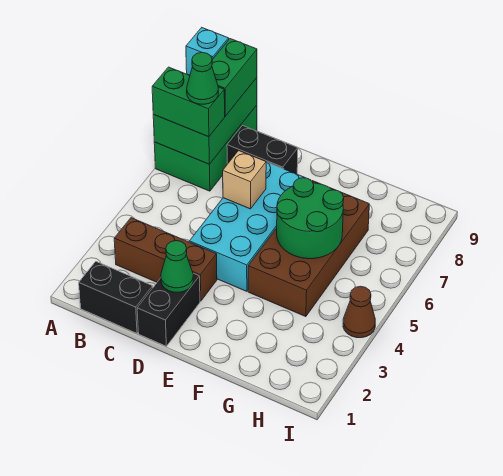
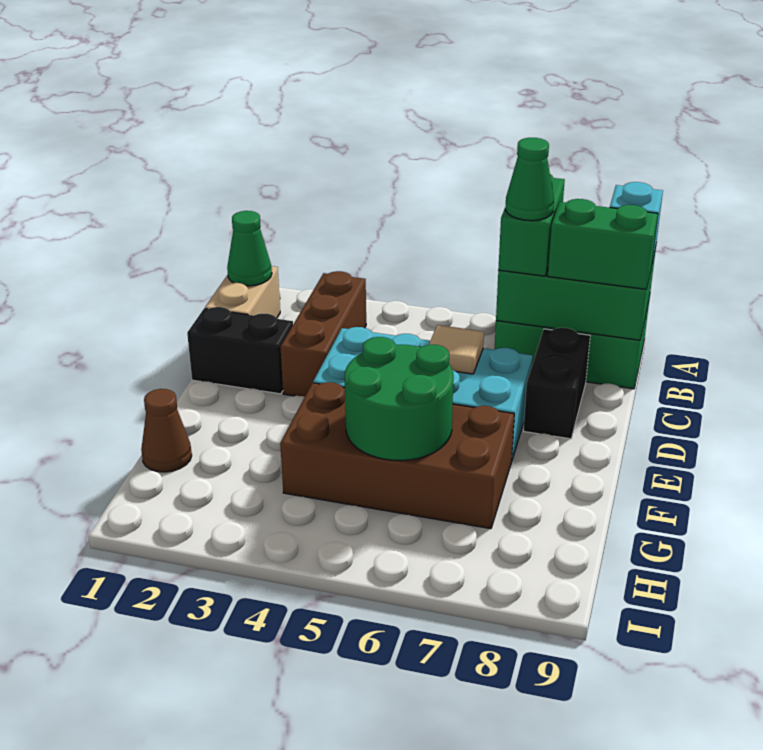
black 1x2 brick [79,262,153,333] -> tan 1x2 brick [205,266,280,318]
green 1x1 cone [161,241,193,292] -> green 1x1 cone moved to [227,211,272,286]
tan 1x1 brick [223,151,266,209] -> tan 1x1 tile [429,325,484,374]
brown 1x1 cone [343,286,375,338] -> brown 1x1 cone moved to [141,389,192,472]

